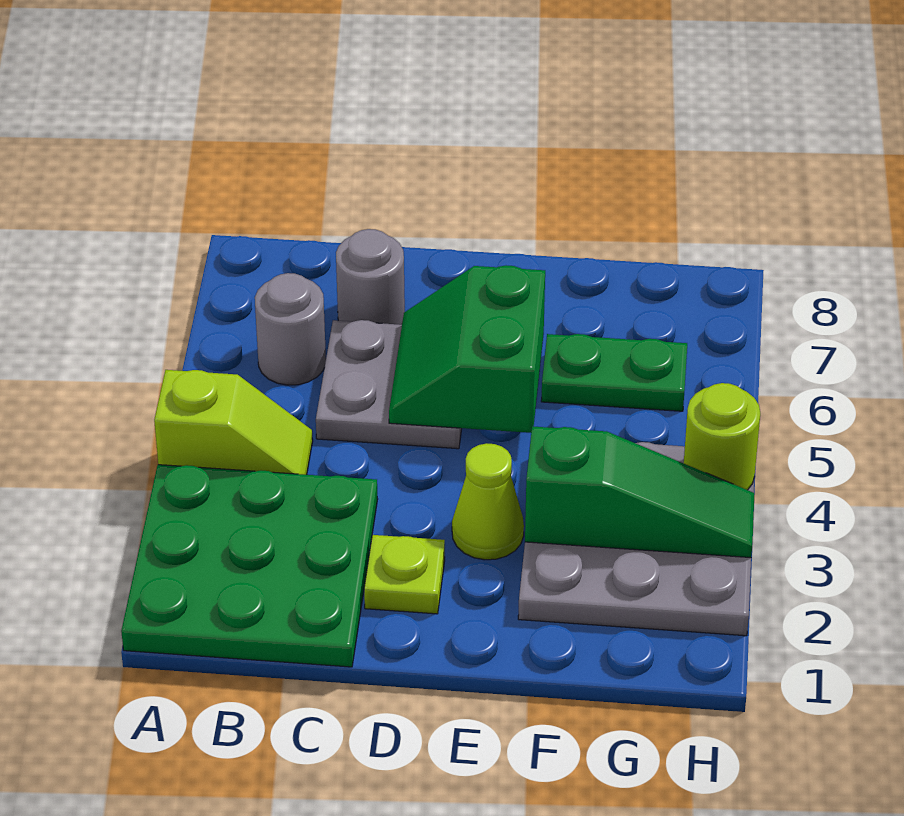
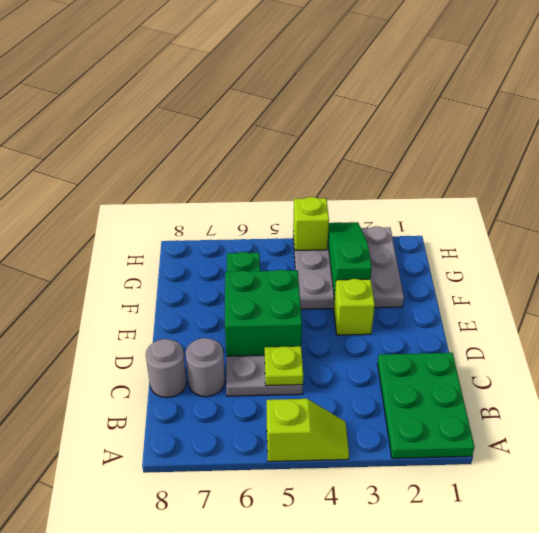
green 3x3 plate [121,465,378,667] -> green 2x3 plate [378,353,474,458]
lime 1x2 slope [154,370,313,475] -> lime 1x2 slope turned to [267,399,349,462]
grey 1x1 round brick [255,273,326,385] -> grey 1x1 round brick moved to [146,339,187,398]
lime 1x1 plate [364,535,445,614] -> lime 1x1 plate moved to [265,346,303,386]
green 2x2 slope [389,265,545,433] -> green 2x2 brick [225,270,302,356]
lime 1x1 cone [452,443,524,560] -> lime 1x1 brick [334,279,375,335]
lime 1x1 round brick [684,383,760,490] -> lime 1x1 brick [293,197,329,251]

